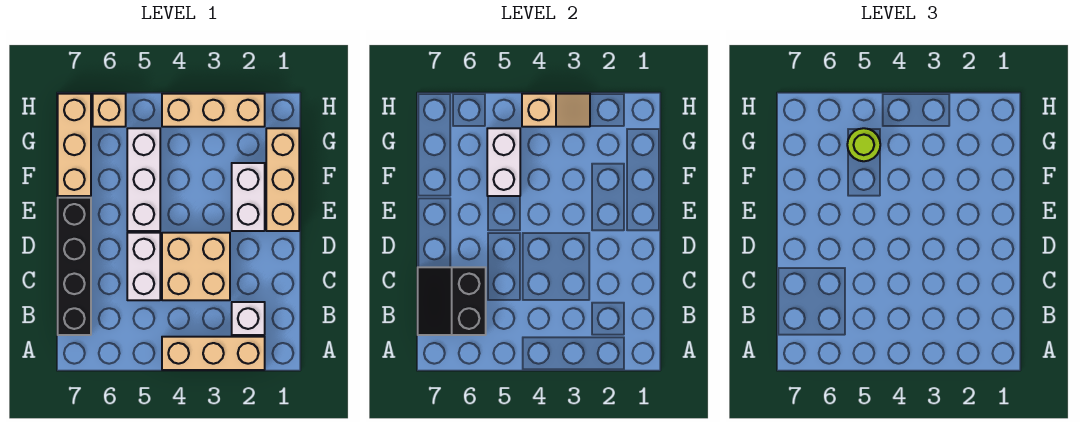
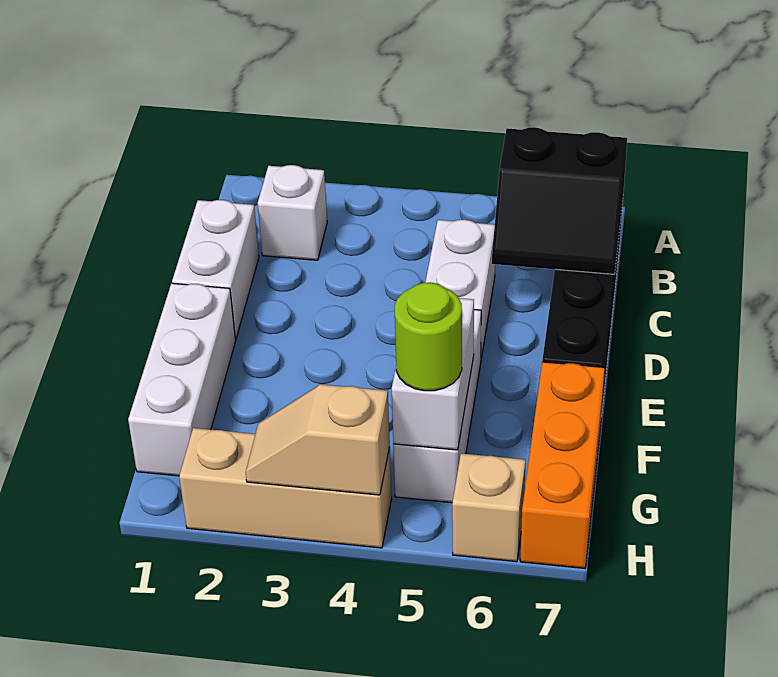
tan 1x3 brick [162,337,265,370] -> none
black 2x2 slope [418,267,486,335] -> black 2x2 slope turned to [492,127,627,274]
tan 2x2 brick [162,233,230,300] -> none
tan 1x3 brick [266,128,299,231] -> white 1x3 brick [128,283,236,476]
white 1x2 brick [232,163,265,231] -> white 1x2 brick moved to [172,200,259,339]
tan 1x3 brick [58,94,91,196] -> orange 1x3 brick [520,362,605,568]

